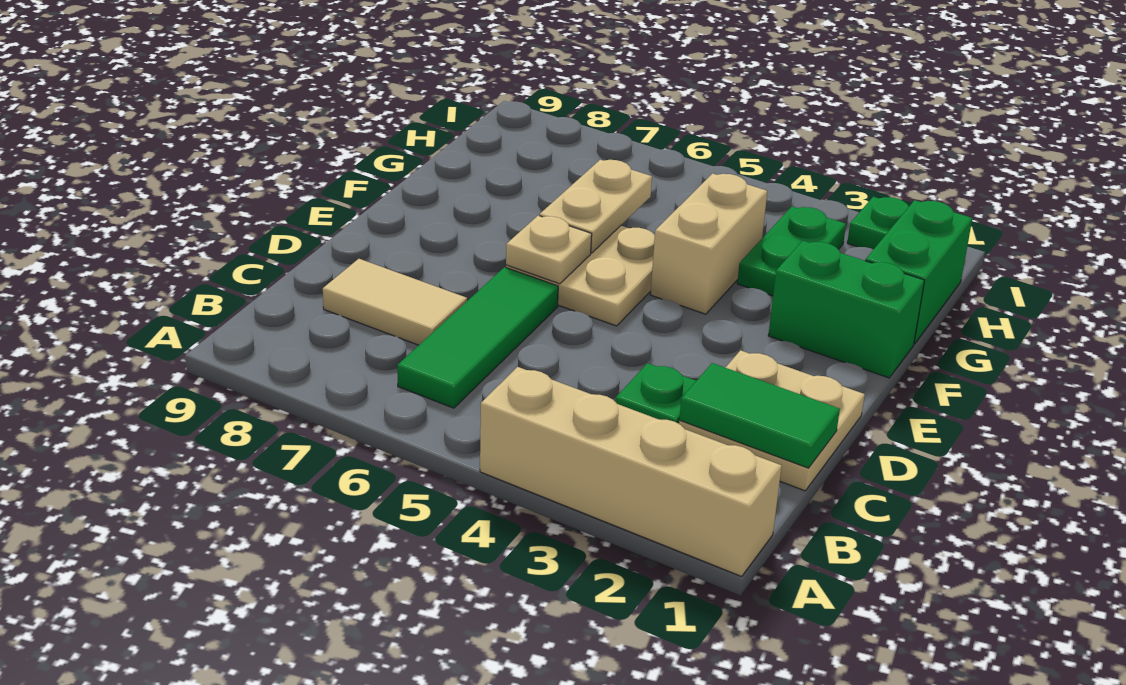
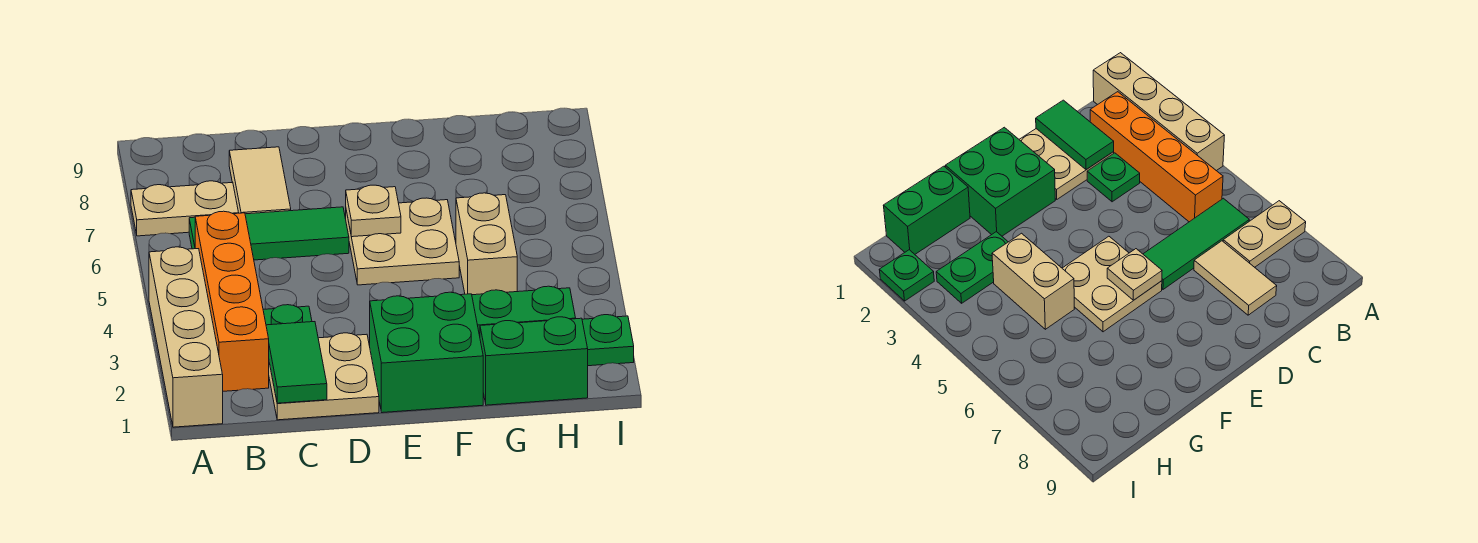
none -> orange 1x4 brick [195,211,269,391]
green 1x2 brick [768,241,925,378] -> green 2x2 brick [370,292,483,413]
tan 1x2 brick [651,173,767,314] -> tan 1x2 brick turned to [456,193,517,295]
tan 1x2 plate [540,160,652,253] -> tan 1x2 plate moved to [131,181,238,236]

